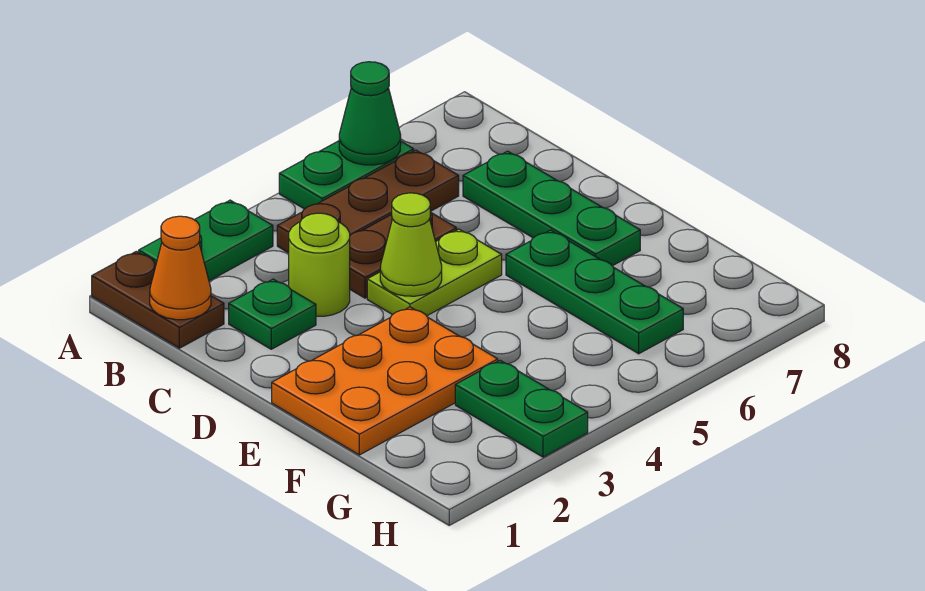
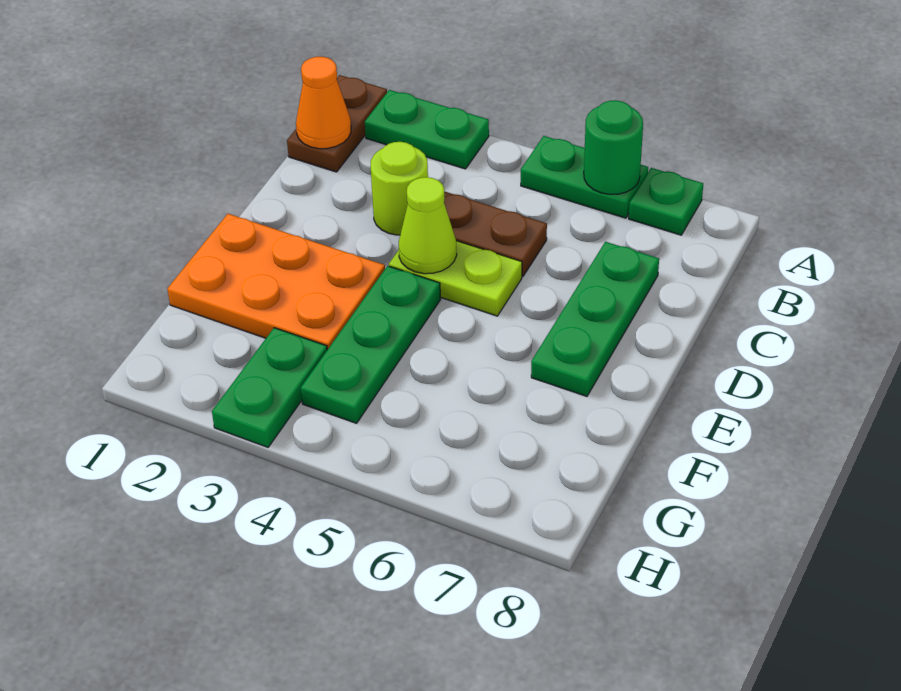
green 1x1 cone [339,62,401,165] -> green 1x1 round brick [584,100,643,194]
brown 1x3 plate [277,150,459,253] -> none
green 1x1 plate [229,279,316,349] -> green 1x1 plate moved to [629,168,703,235]
green 1x3 plate [506,230,683,354] -> green 1x3 plate moved to [301,266,440,423]

